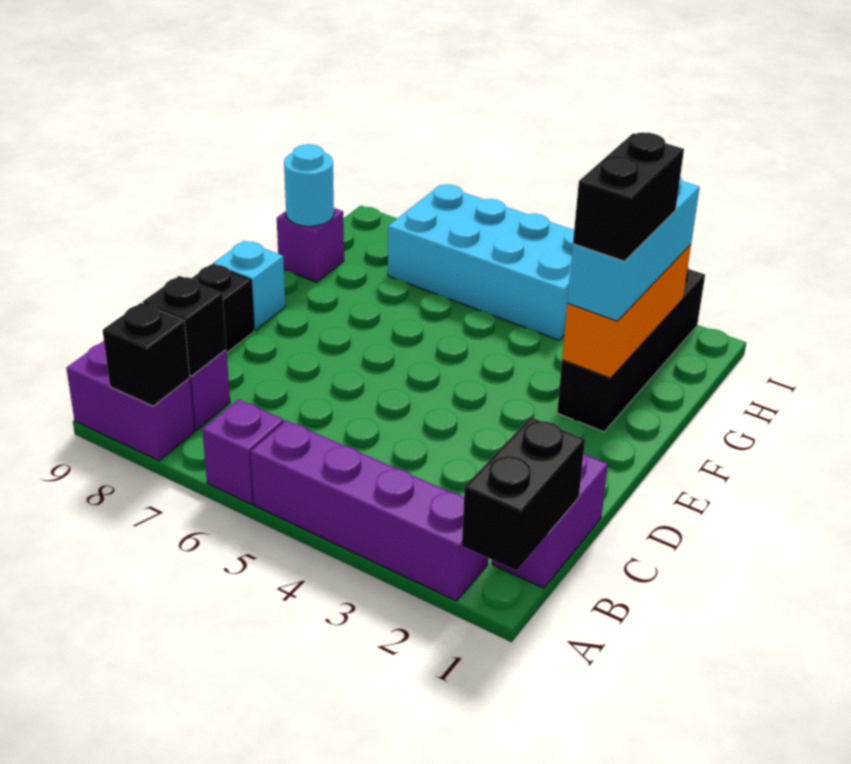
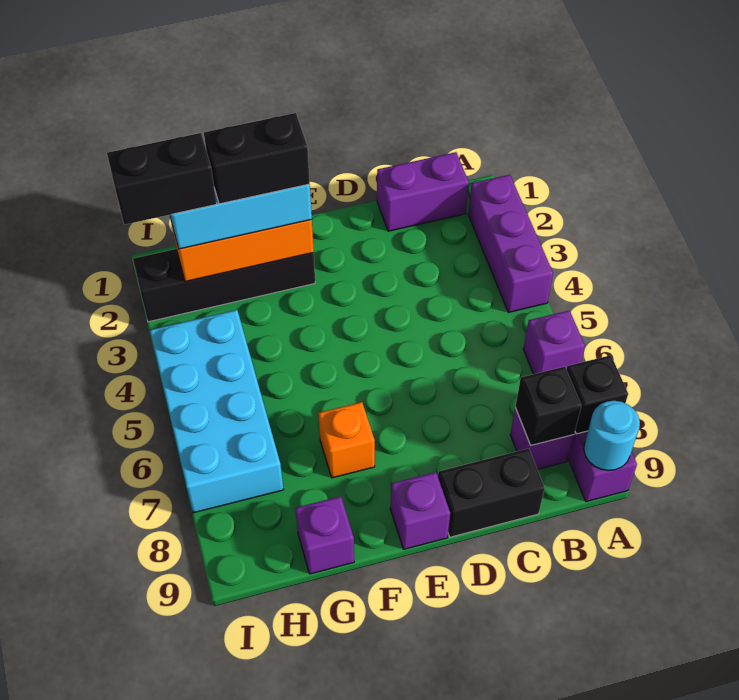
black 1x2 brick [462,417,585,571] -> black 1x2 brick moved to [107,133,217,225]
purple 1x4 brick [251,421,488,601] -> purple 1x3 brick [468,175,553,312]
cyan 1x1 brick [213,241,286,330] -> purple 1x1 brick [390,472,450,549]
none -> orange 1x1 brick [318,402,375,478]
cyan 1x1 round brick [284,144,334,226] -> cyan 1x1 round brick moved to [584,401,640,471]

